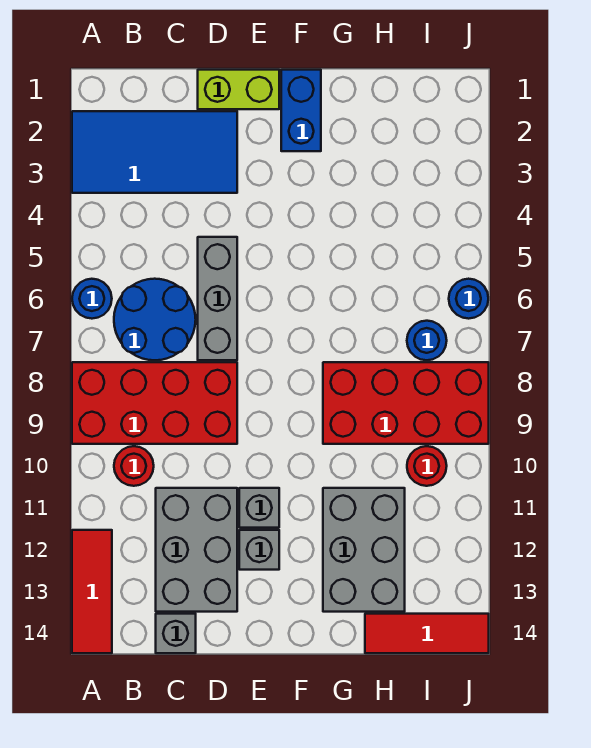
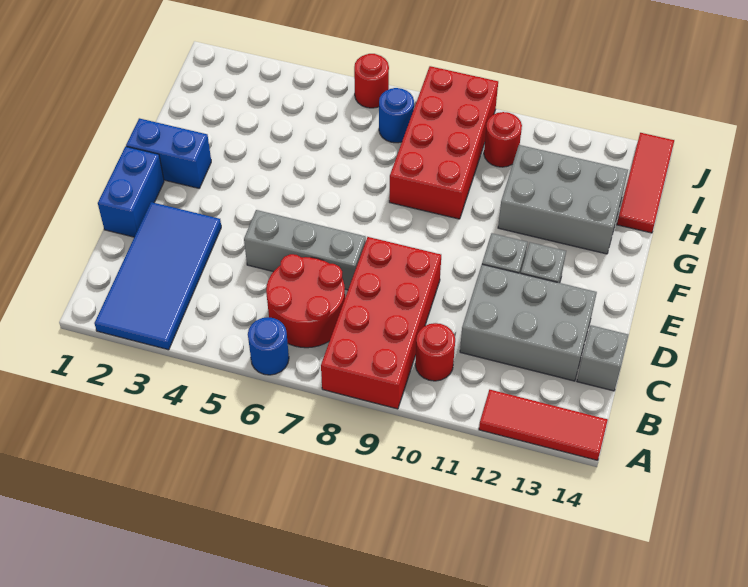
blue 2x2 round brick [114,279,196,360] -> red 2x2 round brick [266,254,345,348]
lime 1x2 brick [198,70,279,109] -> blue 1x2 brick [98,146,164,237]
blue 1x1 round brick [449,279,488,319] -> red 1x1 round brick [354,54,389,108]

